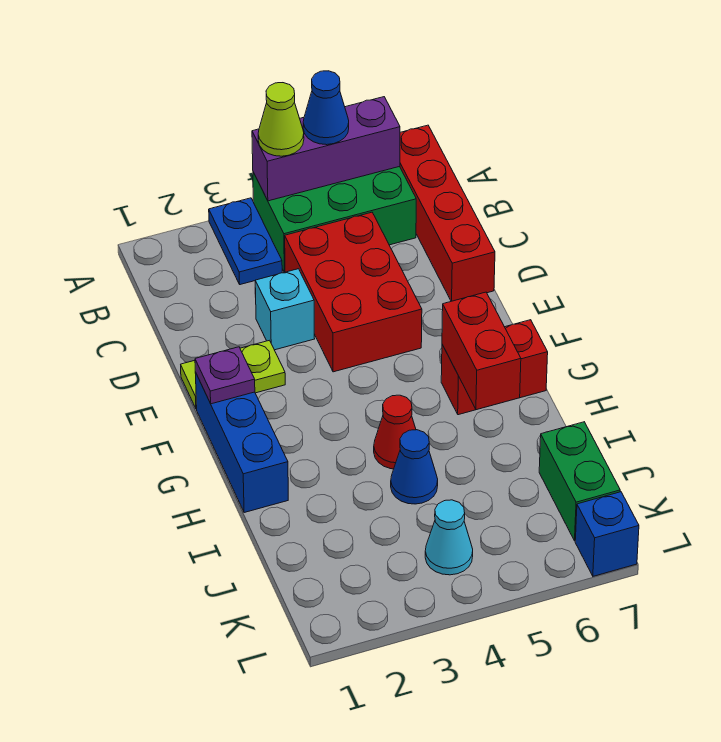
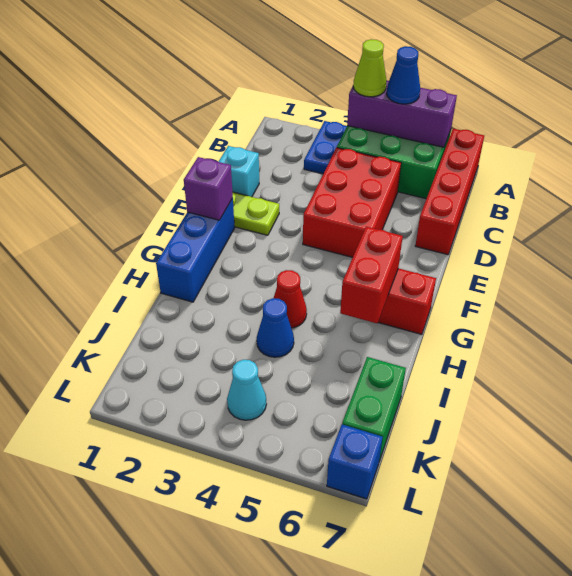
cyan 1x1 brick [255,269,315,350] -> cyan 1x1 brick moved to [219,146,259,197]
purple 1x1 plate [195,347,255,404] -> purple 1x1 brick [184,157,233,220]

